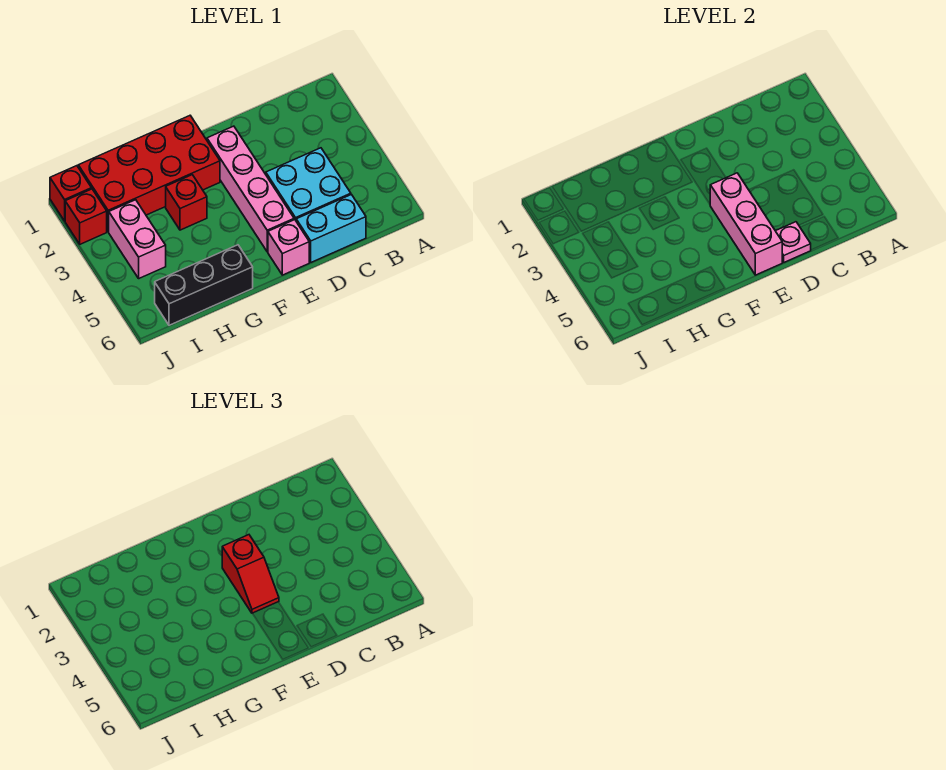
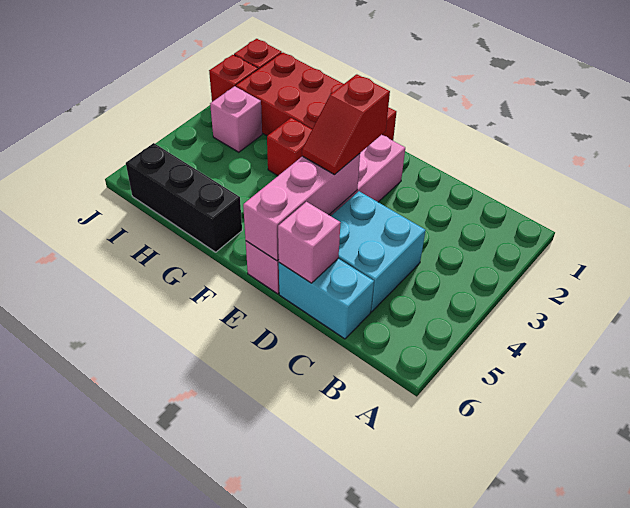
pink 1x1 plate [776,222,811,262] -> pink 1x1 brick [278,202,341,283]
pink 1x2 brick [109,200,166,278] -> pink 1x1 brick [210,86,262,152]

